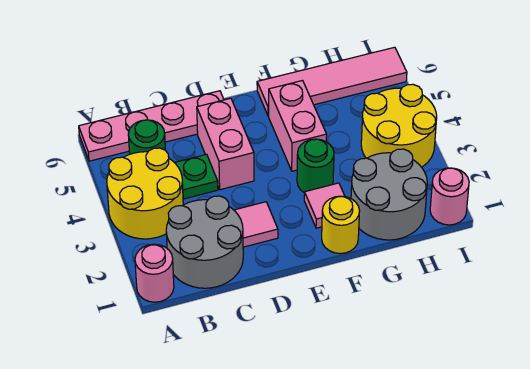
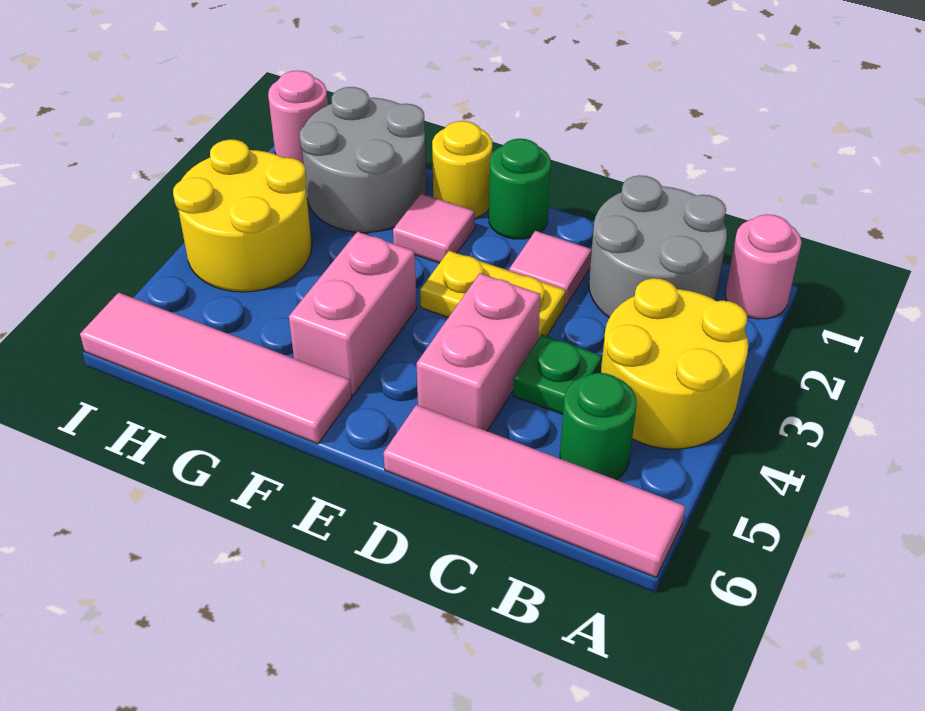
pink 1x4 plate [79,91,224,161] -> pink 1x4 tile [384,405,685,577]
none -> yellow 1x2 plate [420,251,566,339]
green 1x1 round brick [297,139,334,193] -> green 1x1 round brick moved to [489,139,551,239]

